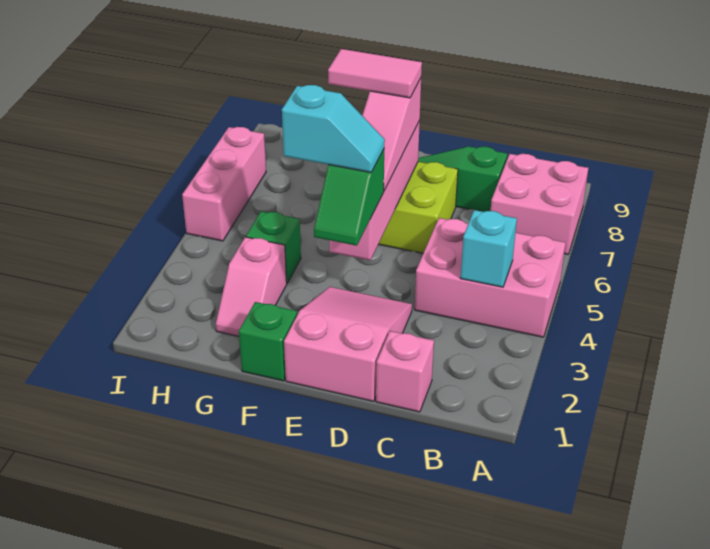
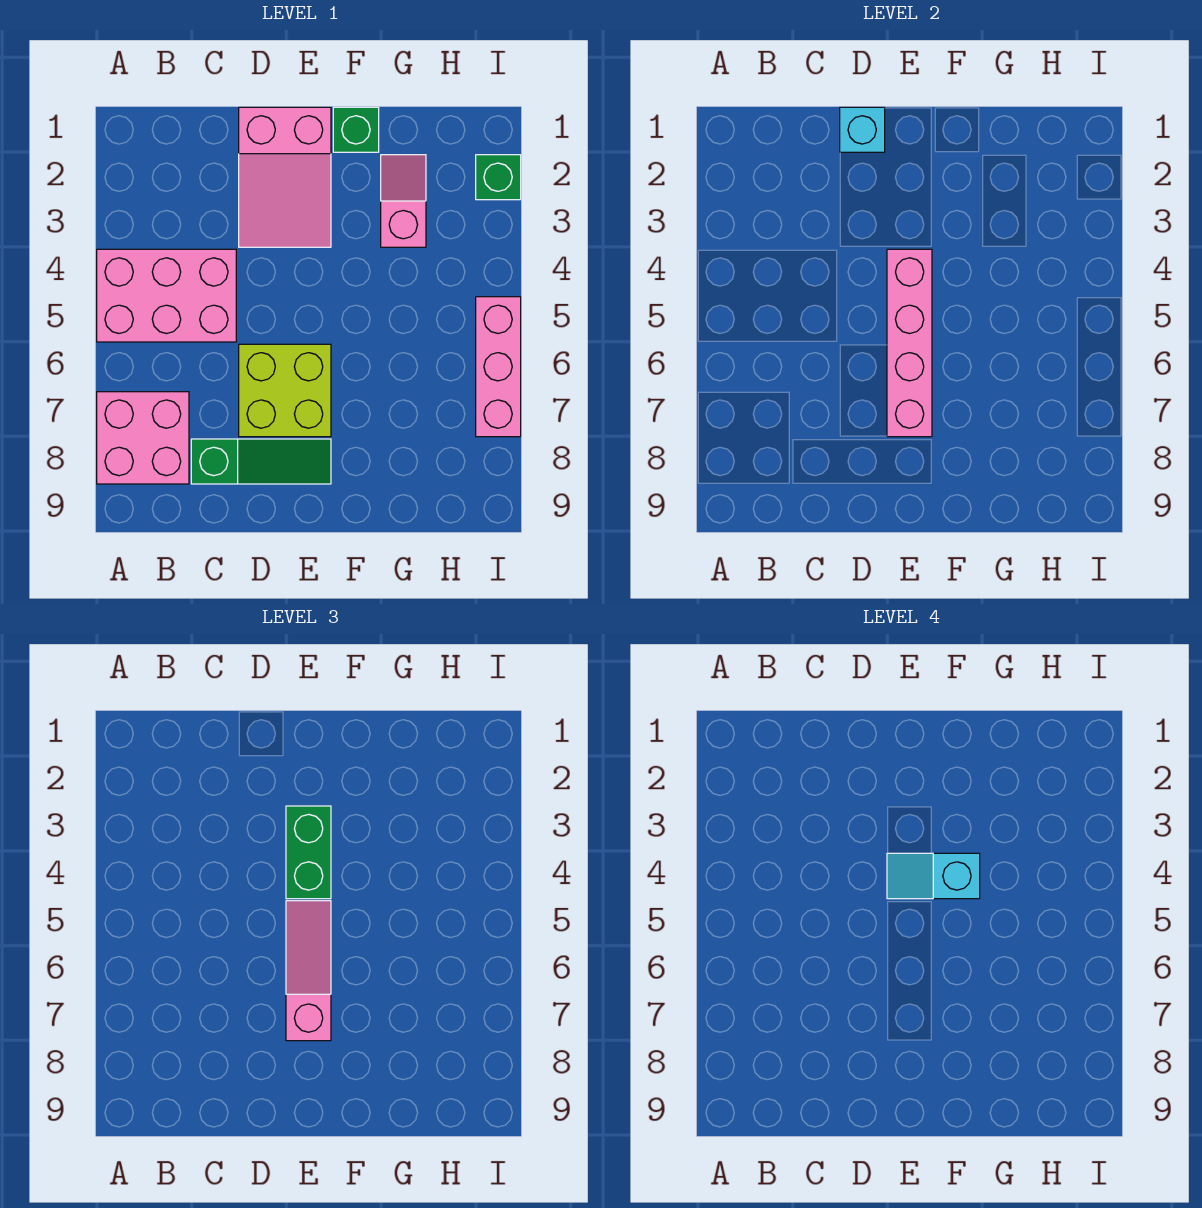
cyan 1x1 brick [460,210,517,287] -> cyan 1x1 brick moved to [840,107,885,152]
pink 1x1 brick [376,331,434,412] -> none
green 1x2 slope [314,150,384,246] -> green 1x2 brick [286,806,331,899]
pink 1x2 tile [328,49,422,98] -> none
green 1x1 brick [246,211,301,283] -> green 1x1 brick moved to [476,155,521,200]

